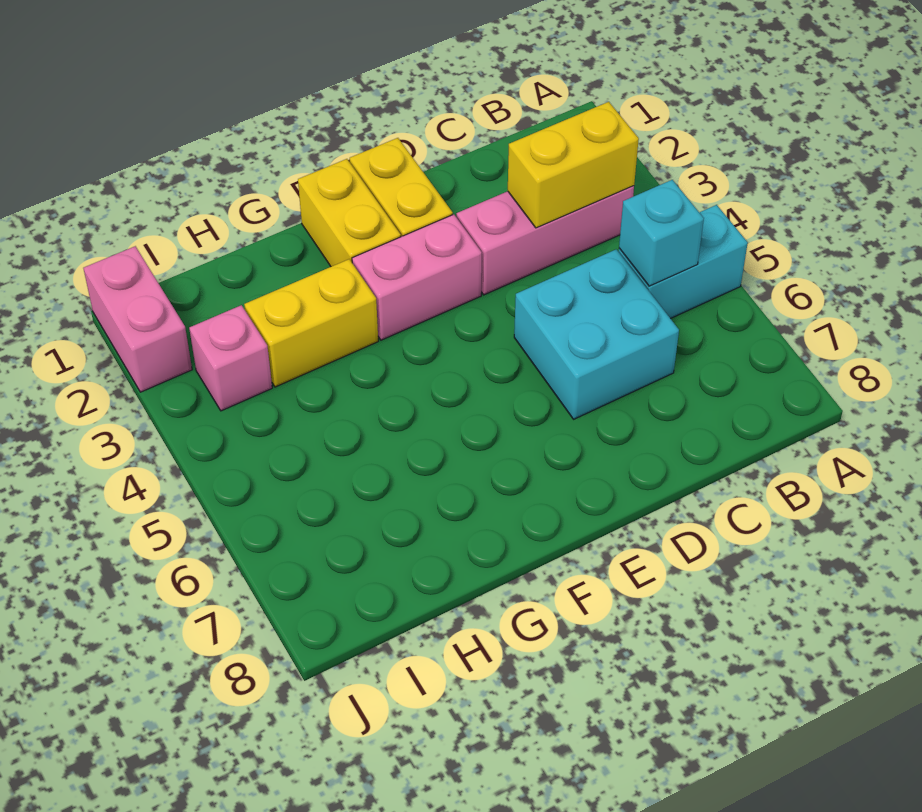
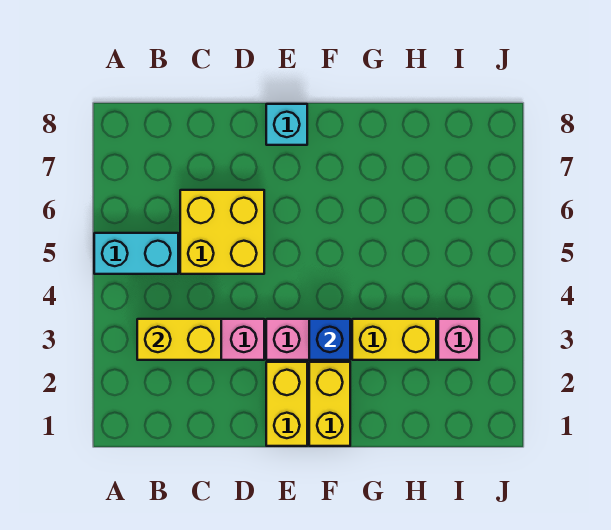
cyan 1x1 brick [619,180,704,286] -> cyan 1x1 brick moved to [266,104,307,145]
cyan 2x2 brick [514,249,679,419] -> yellow 2x2 brick [180,190,264,274]
none -> blue 1x1 brick [309,319,350,360]
pink 1x2 brick [84,246,192,392] -> none

